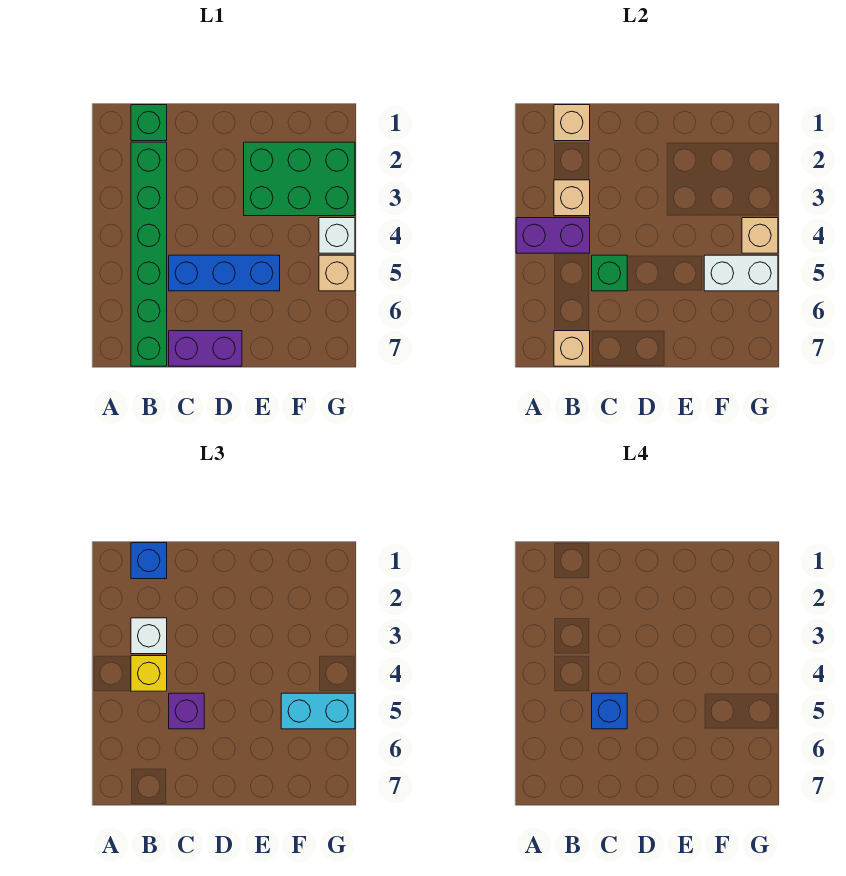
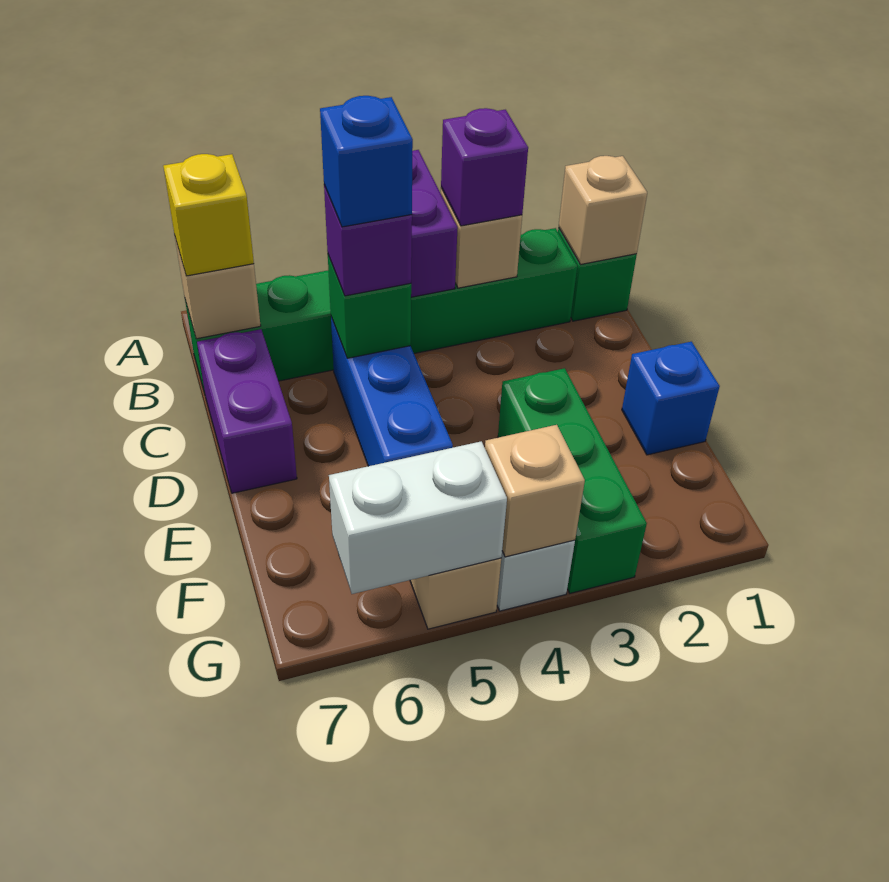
blue 1x1 brick [131,543,167,579] -> blue 1x1 brick moved to [622,342,720,455]
white 1x1 brick [131,618,167,654] -> purple 1x1 brick [441,108,528,226]
yellow 1x1 brick [131,656,167,691] -> yellow 1x1 brick moved to [163,154,254,276]
green 2x3 brick [244,142,355,216] -> green 1x3 brick [498,368,647,593]
white 1x2 brick [704,255,778,291] -> white 1x2 brick turned to [329,441,507,594]
cyan 1x2 brick [281,693,355,729] -> none

